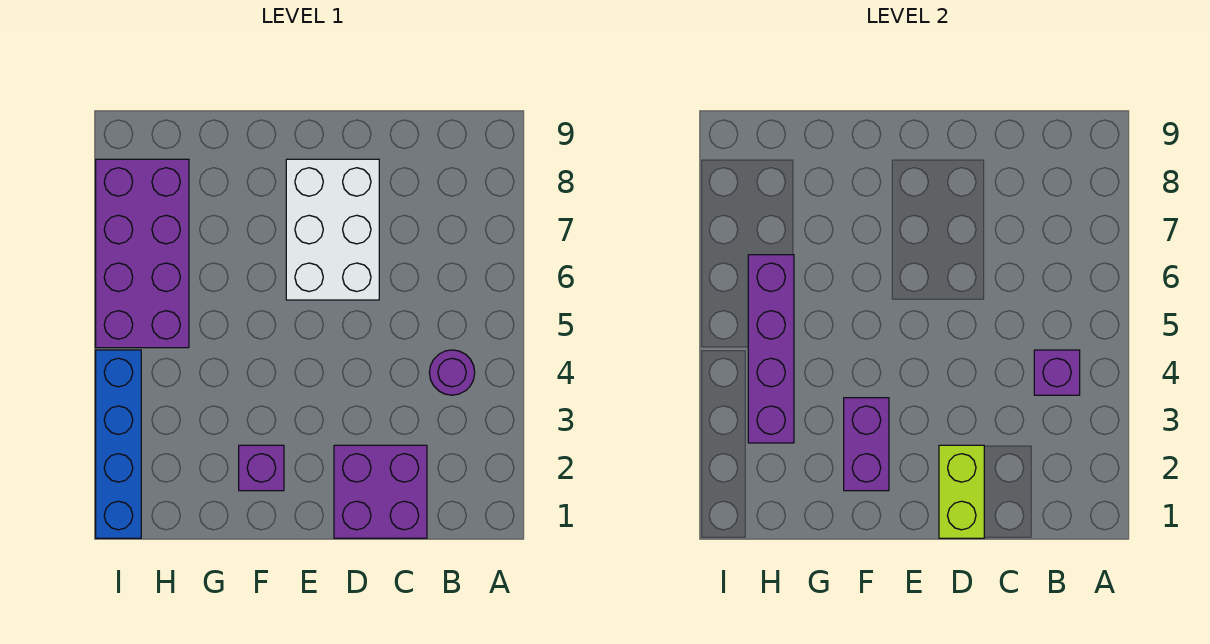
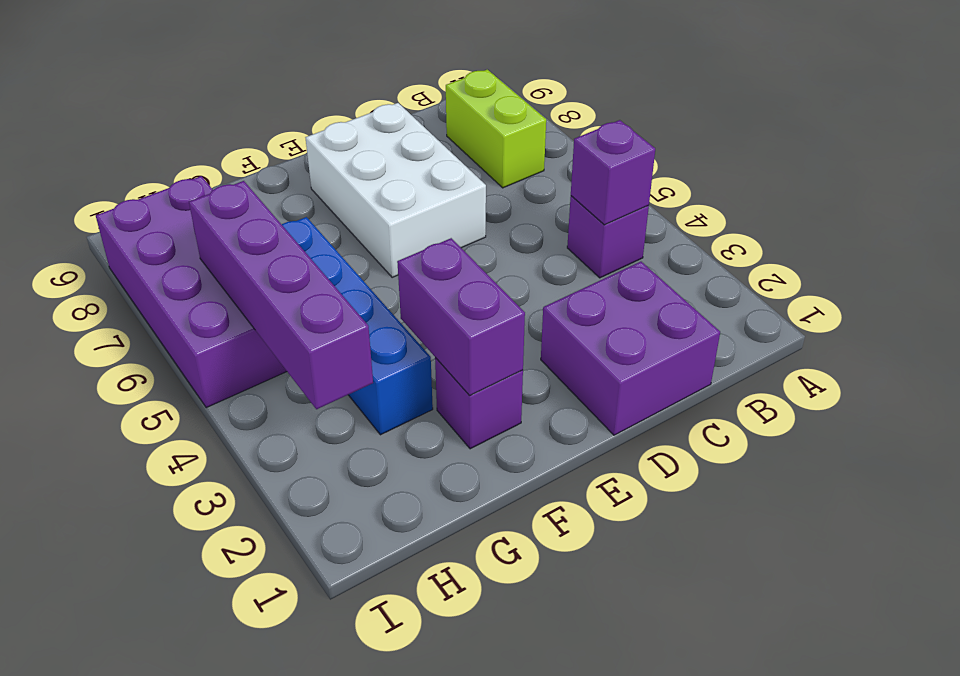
purple 1x1 round brick [429,350,475,395] -> purple 1x1 brick [567,196,649,278]
lime 1x2 brick [939,445,984,538] -> lime 1x2 brick moved to [446,70,546,188]
blue 1x4 brick [96,350,141,538] -> blue 1x4 brick moved to [282,217,433,435]

